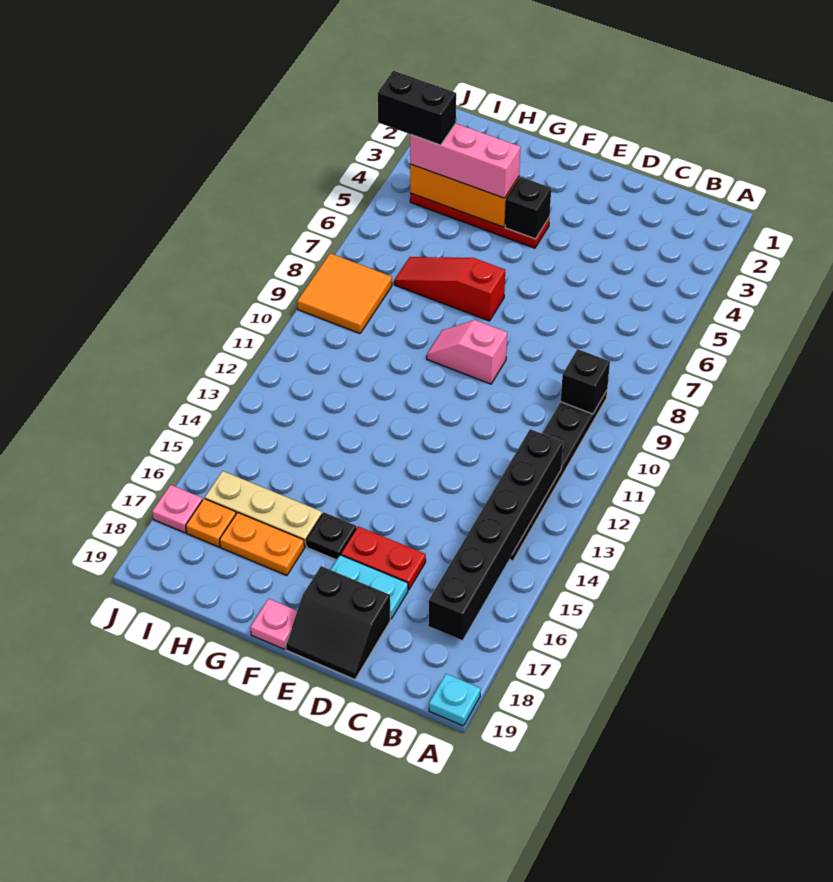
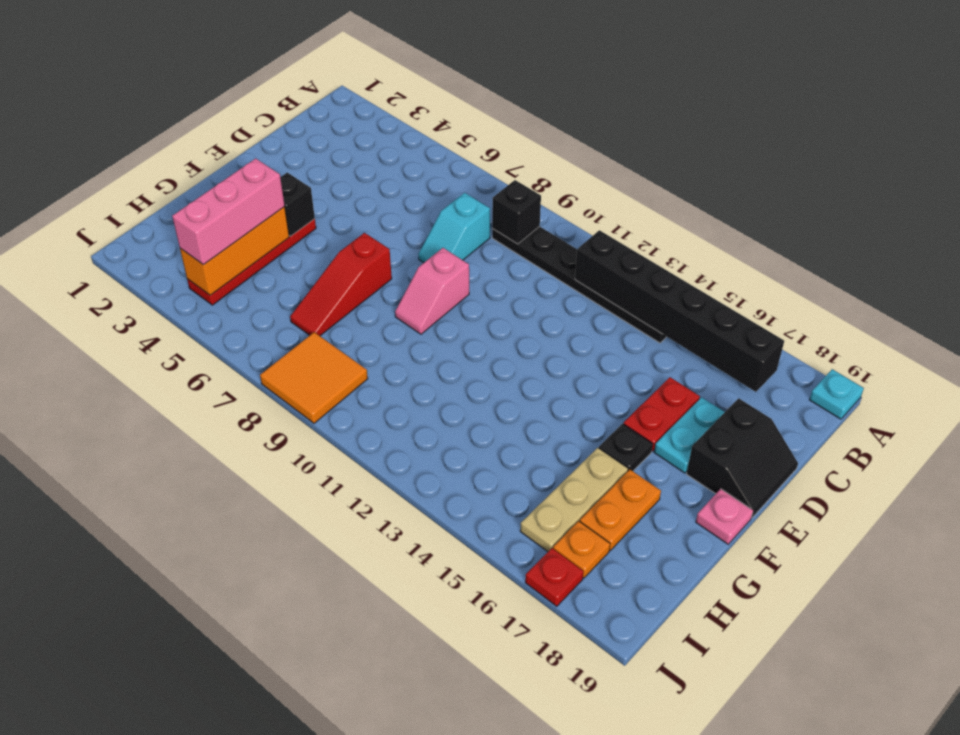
none -> cyan 1x2 slope [418,193,490,263]
black 1x2 brick [378,71,456,145] -> none
pink 1x1 plate [152,485,202,533] -> red 1x1 plate [525,548,584,606]

